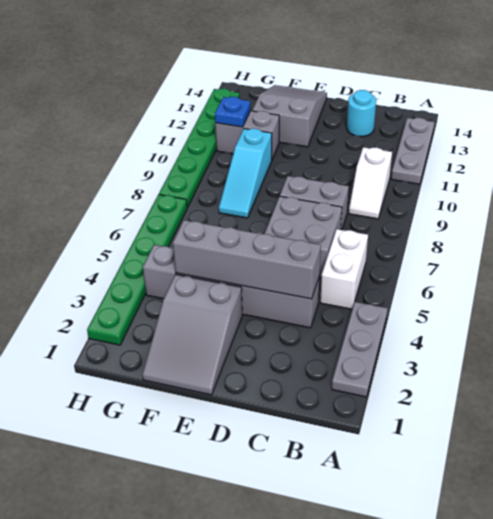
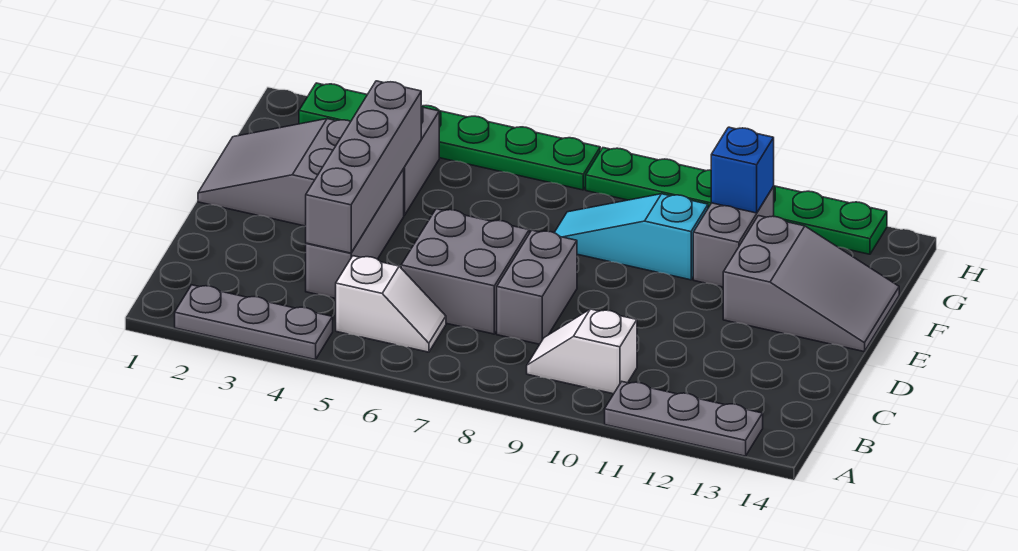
white 1x2 brick [320,229,368,309] -> white 1x2 slope [336,256,446,352]
cyan 1x1 round brick [347,90,376,137] -> none
blue 1x1 plate [215,97,251,127] -> blue 1x1 brick [711,127,774,213]

